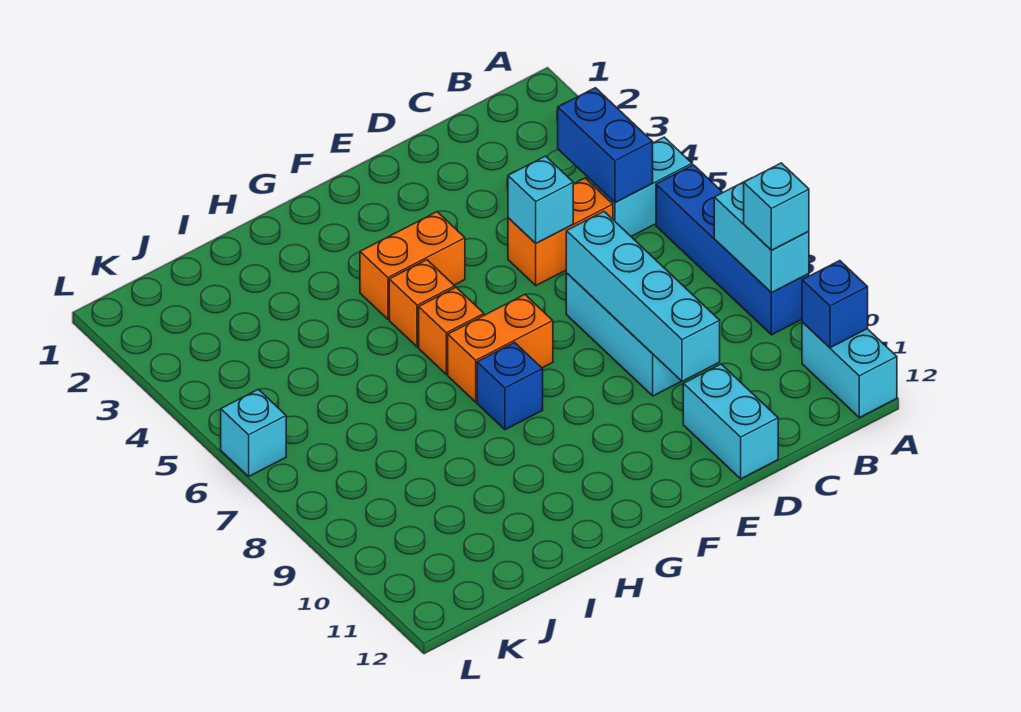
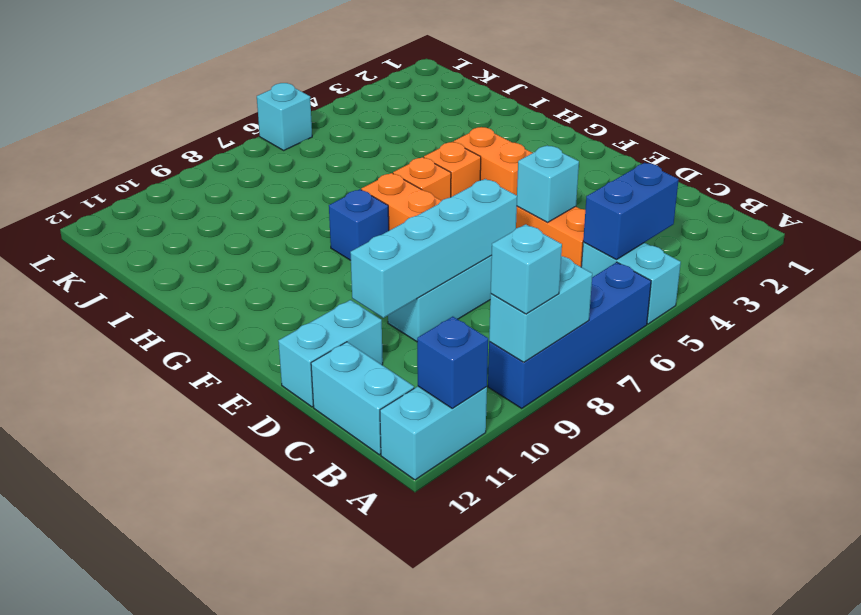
none -> cyan 1x2 brick [311,342,414,455]

